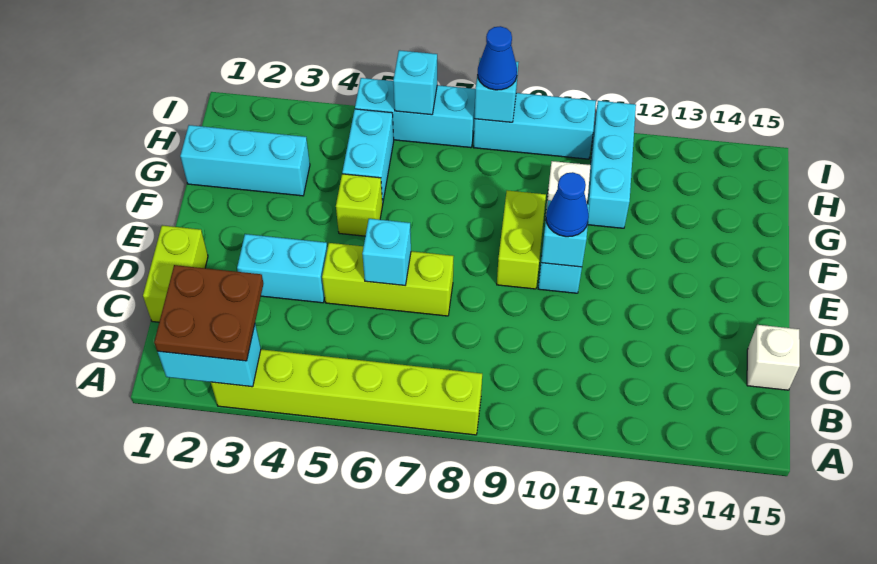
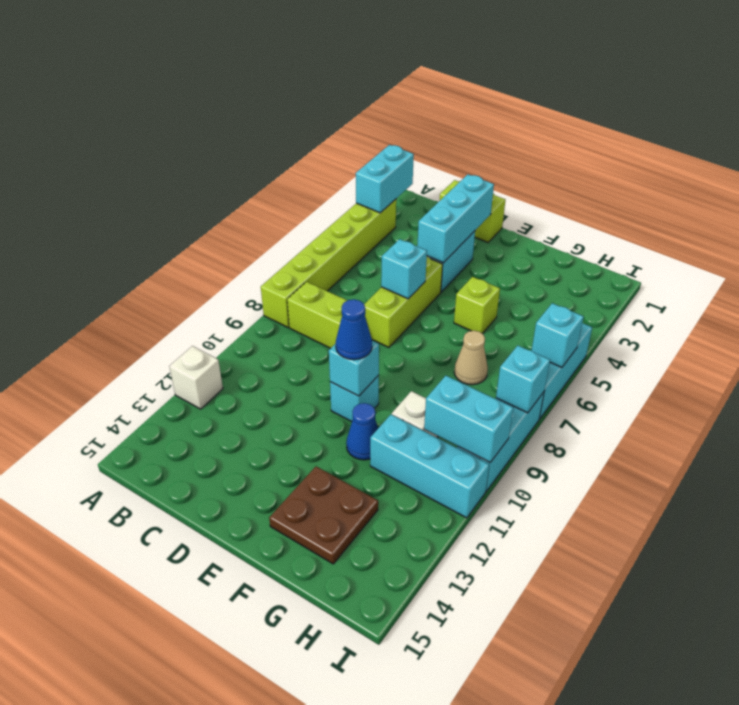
brown 2x2 plate [154,265,263,361] -> brown 2x2 plate moved to [269,467,378,564]
white 1x1 brick [747,324,800,390] -> white 1x1 brick moved to [169,346,223,409]
lime 1x2 brick [497,190,546,289] -> lime 1x2 brick moved to [287,282,347,348]
cyan 1x3 brick [180,125,310,196] -> cyan 1x3 brick moved to [417,174,494,263]
cyan 1x2 brick [342,109,394,204] -> cyan 1x2 brick moved to [424,376,513,462]
none -> tan 1x1 cone [454,331,488,385]
blue 1x1 cone [478,26,517,90] -> blue 1x1 cone moved to [346,403,378,460]

